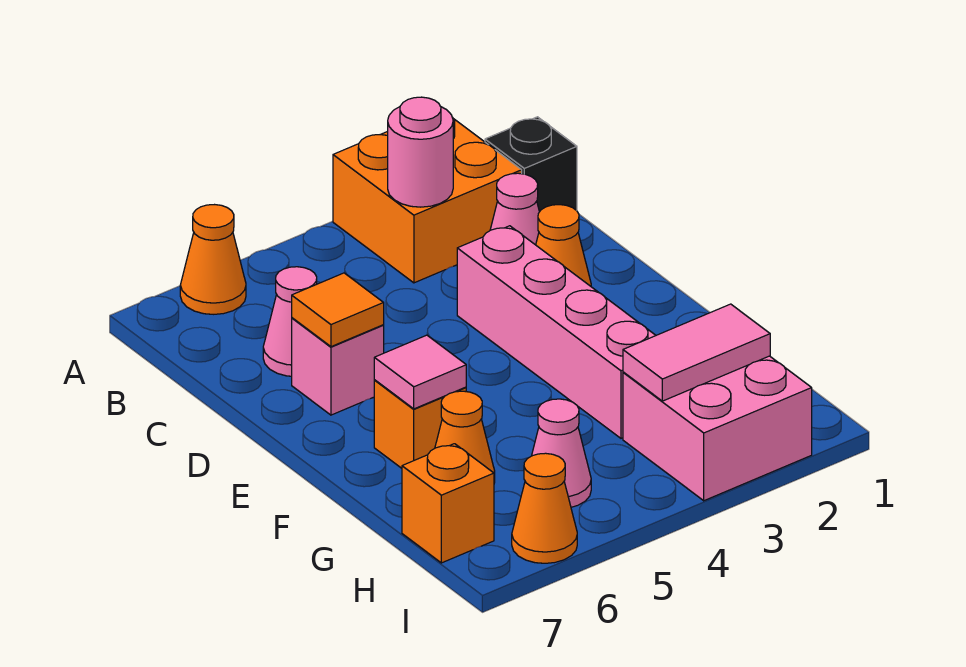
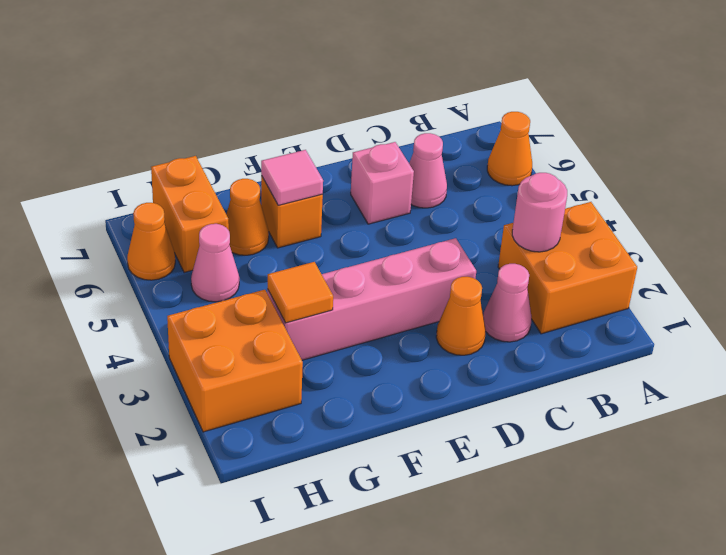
black 1x1 brick [485,117,577,212] -> none
orange 1x1 tile [292,273,384,347] -> orange 1x1 tile moved to [268,262,333,323]
pink 2x2 brick [623,356,812,501] -> orange 2x2 brick [167,290,303,432]
pink 1x2 tile [623,304,770,401] -> none
orange 1x1 brick [402,444,494,563] -> orange 1x2 brick [151,156,229,273]

